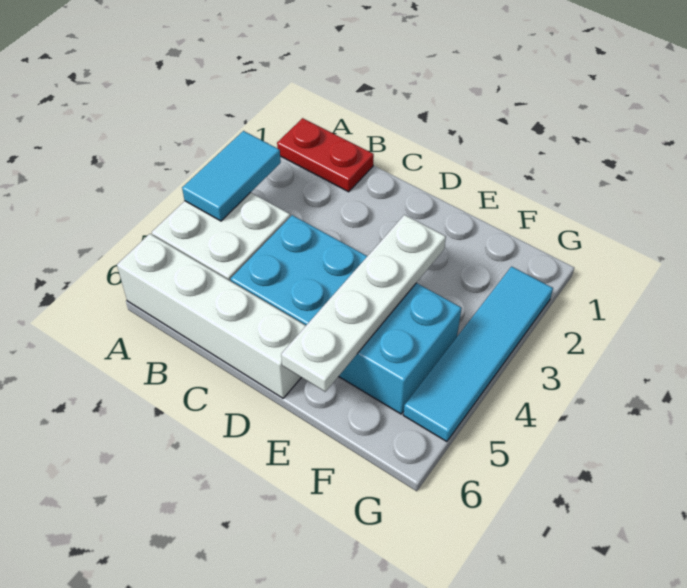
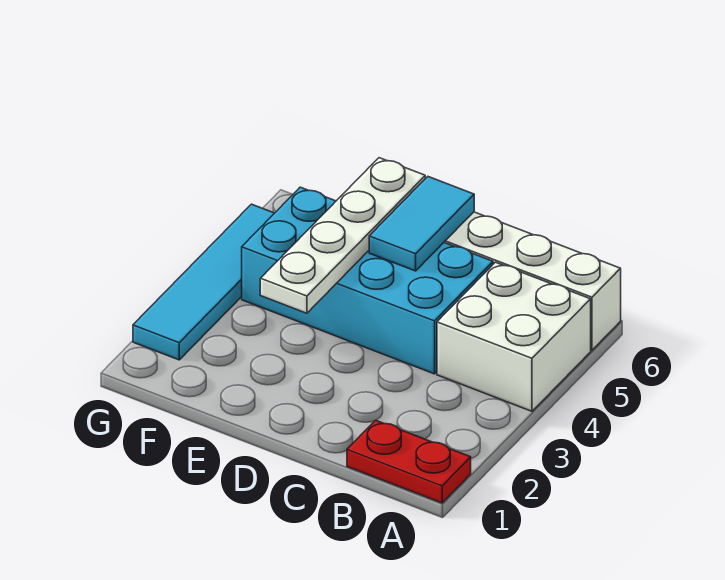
cyan 1x2 tile [182,131,281,221] -> cyan 1x2 tile moved to [369,177,474,271]

